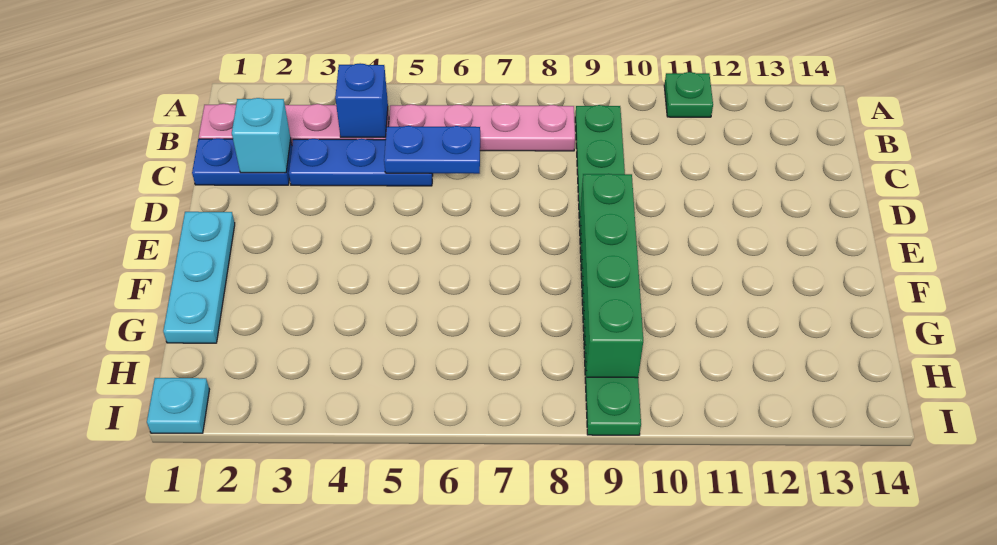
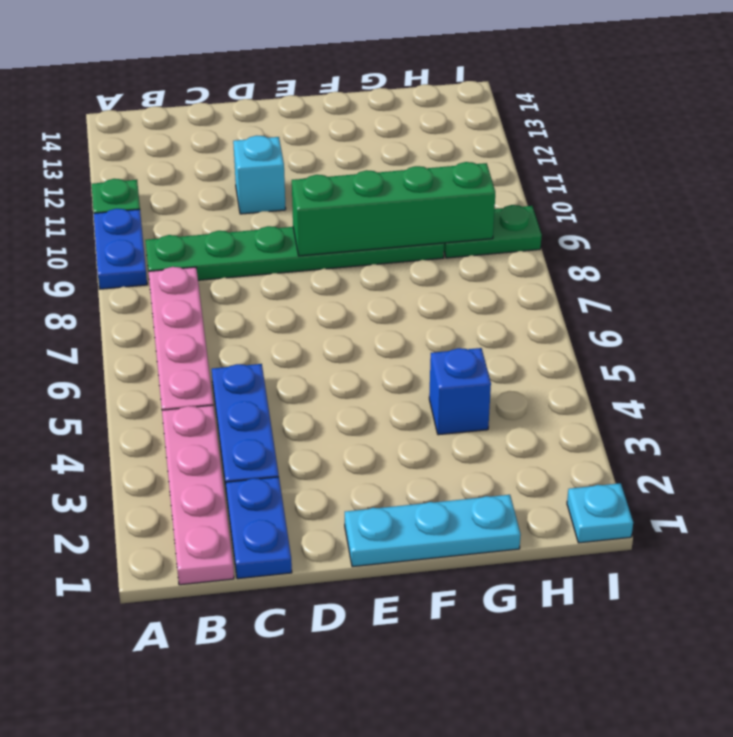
blue 1x1 brick [335,63,388,137] -> blue 1x1 brick moved to [429,348,491,435]
cyan 1x1 brick [232,98,291,173] -> cyan 1x1 brick moved to [233,136,286,214]
blue 1x2 plate [384,126,480,174] -> blue 1x2 plate moved to [94,209,147,289]

